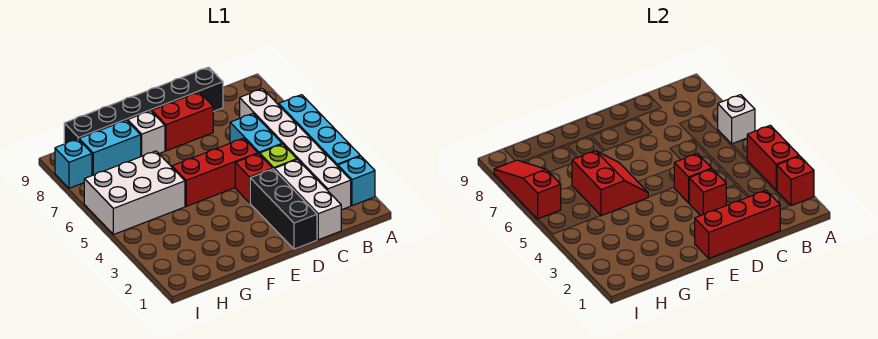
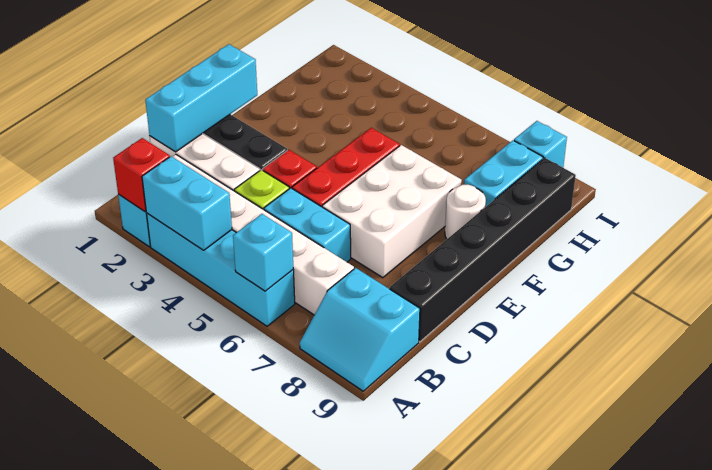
red 1x2 brick [747,125,799,190] -> cyan 1x2 brick [142,156,232,250]
white 1x1 brick [718,95,755,144] -> cyan 1x1 brick [233,214,293,291]
none -> cyan 2x2 slope [300,268,420,391]
red 1x3 brick [695,190,780,258] -> cyan 1x3 brick [145,44,257,152]
red 1x1 brick [689,169,726,216] -> none
red 1x1 brick [674,154,712,203] -> none
red 1x2 brick [152,92,213,151] -> none
red 2x2 slope [572,151,648,216] -> none
white 1x1 brick [128,111,165,156] -> white 1x1 round brick [445,185,486,239]
white 2x3 brick [84,151,185,235] -> white 2x3 brick moved to [322,145,462,278]
red 1x3 slope [494,160,561,219] -> none

